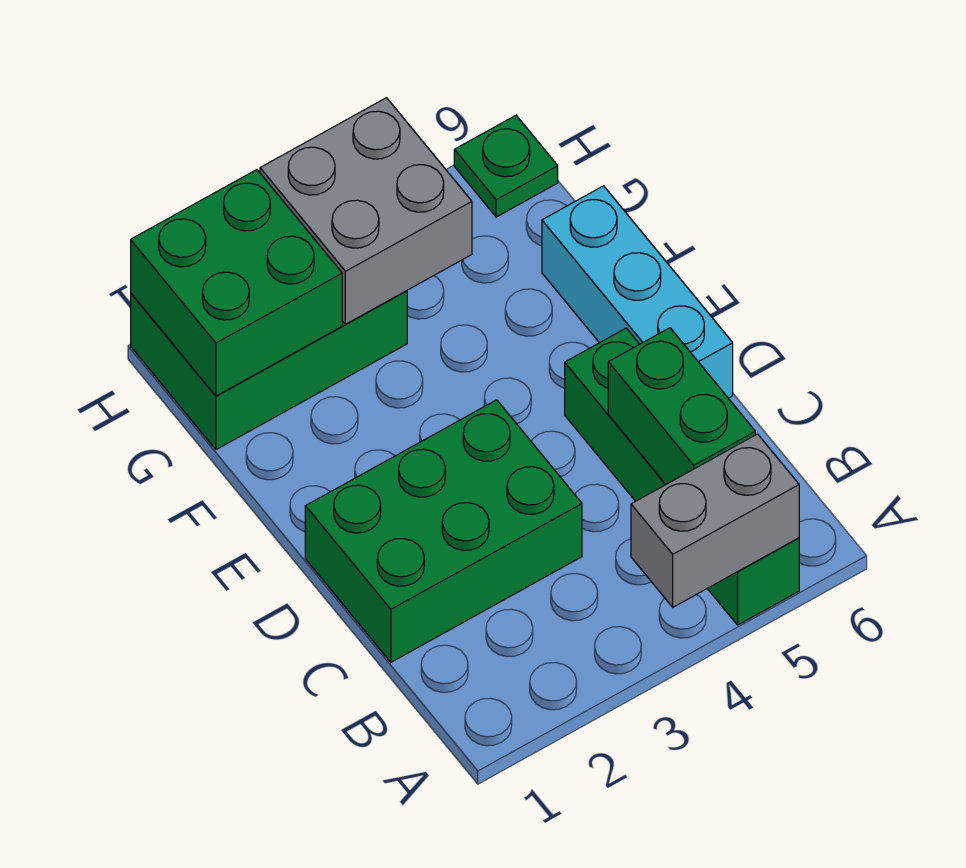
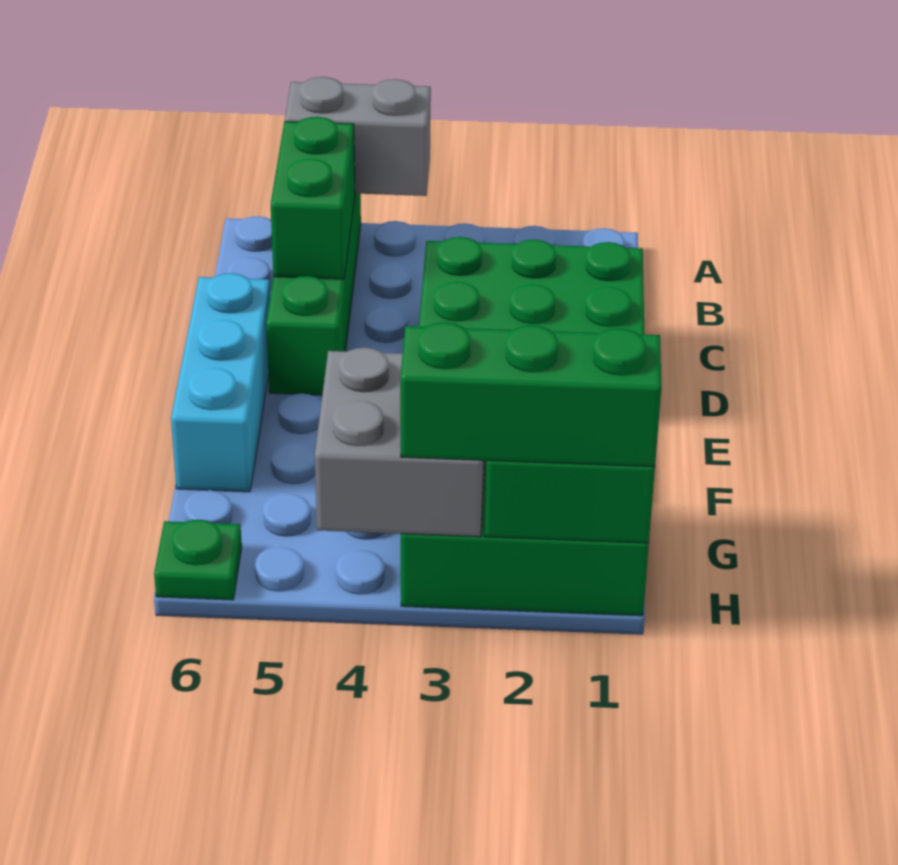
none -> green 1x3 brick [400,322,661,467]

